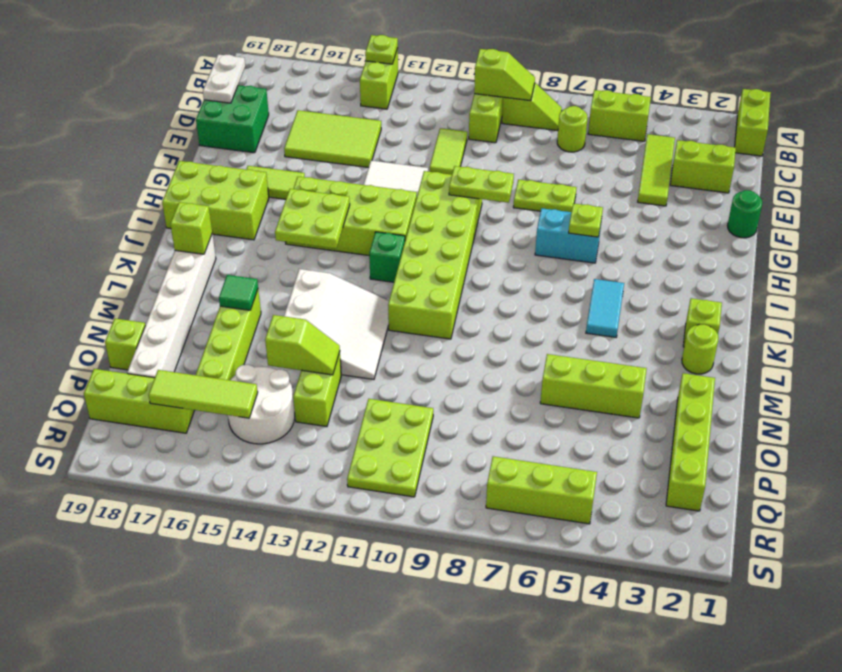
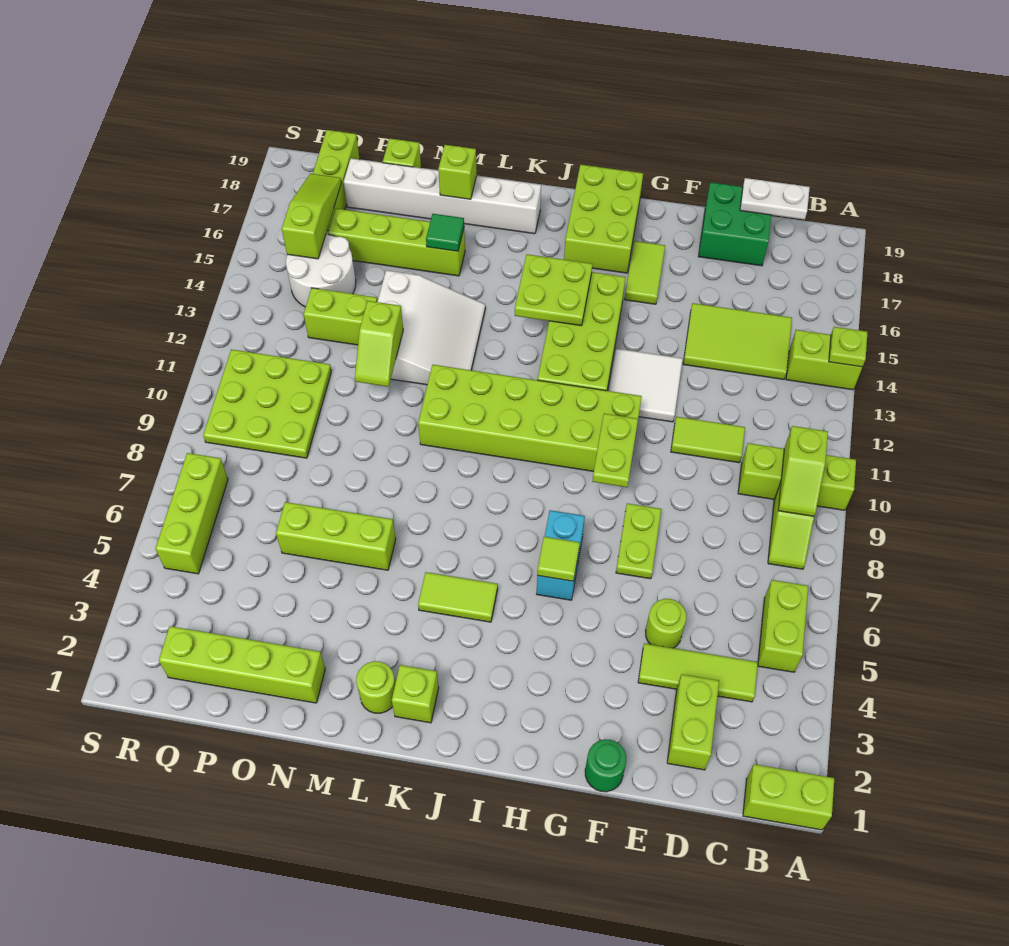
lime 1x1 round brick [557,106,587,152] -> lime 1x1 round brick moved to [646,599,686,648]
lime 2x3 tile [284,110,381,168] -> lime 2x3 tile turned to [683,303,792,379]
lime 1x1 plate [569,203,603,237] -> lime 1x1 tile [537,537,580,581]
cyan 1x2 tile [586,279,624,337] -> lime 1x2 tile [418,572,498,622]
green 1x1 brick [369,232,405,282] -> none
lime 1x1 brick [170,202,212,254] -> lime 1x1 brick moved to [438,145,477,199]
white 3x3 slope [284,269,389,379] -> white 3x3 slope turned to [377,270,485,385]
lime 1x3 brick [540,354,647,418] -> lime 1x3 brick turned to [276,502,396,570]
lime 1x2 slope [265,315,340,375] -> lime 1x2 slope moved to [355,301,403,387]
lime 2x3 plate [347,399,433,497] -> lime 3x3 plate [203,349,331,458]
lime 1x3 tile [148,370,258,418] -> lime 1x3 slope [282,174,341,259]

